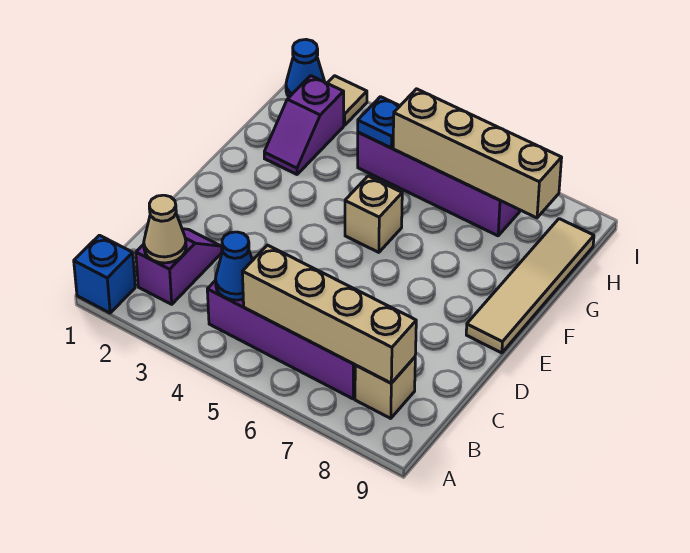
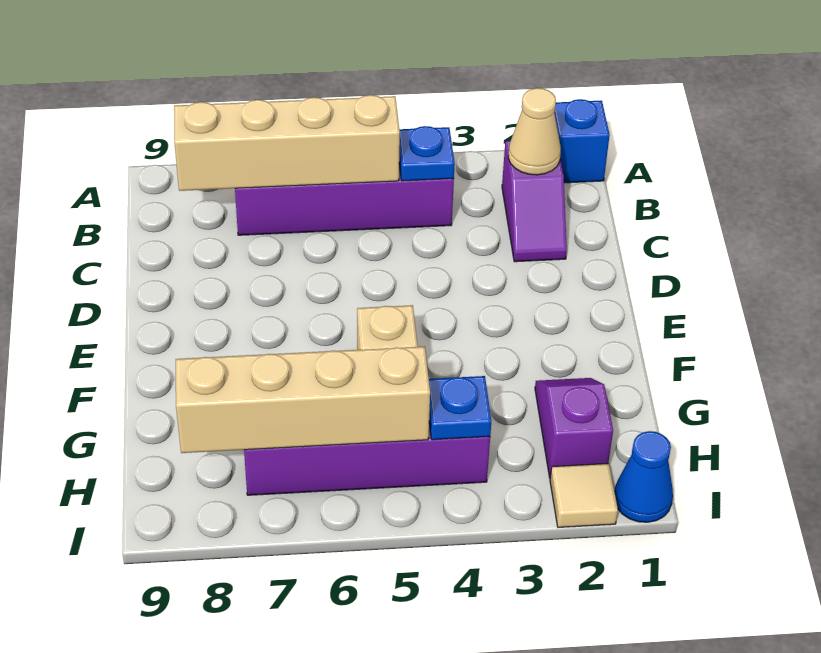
blue 1x1 cone [216,232,253,300] -> blue 1x1 plate [399,126,455,181]
tan 1x1 brick [355,357,415,418] -> none
tan 1x4 tile [466,219,594,353] -> none

